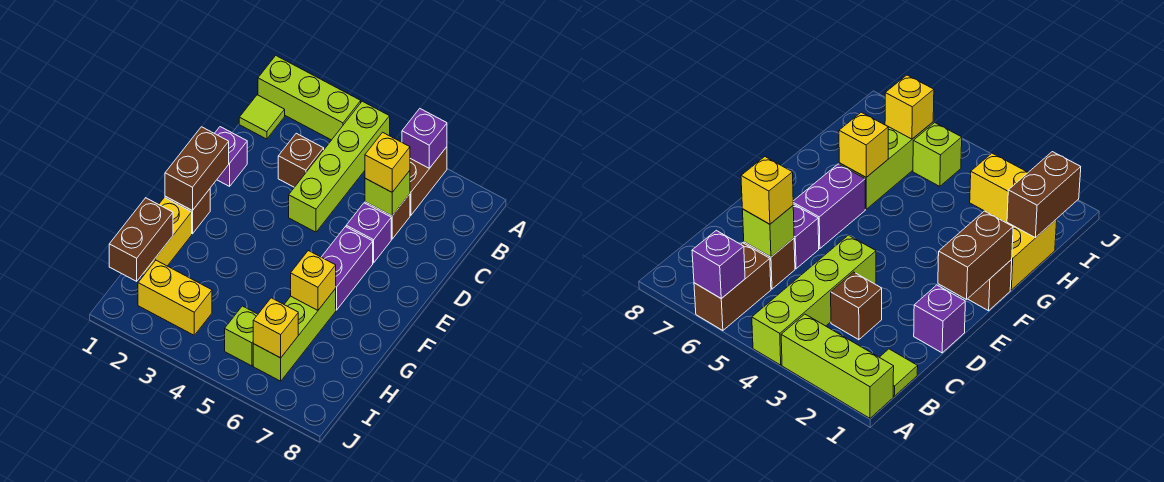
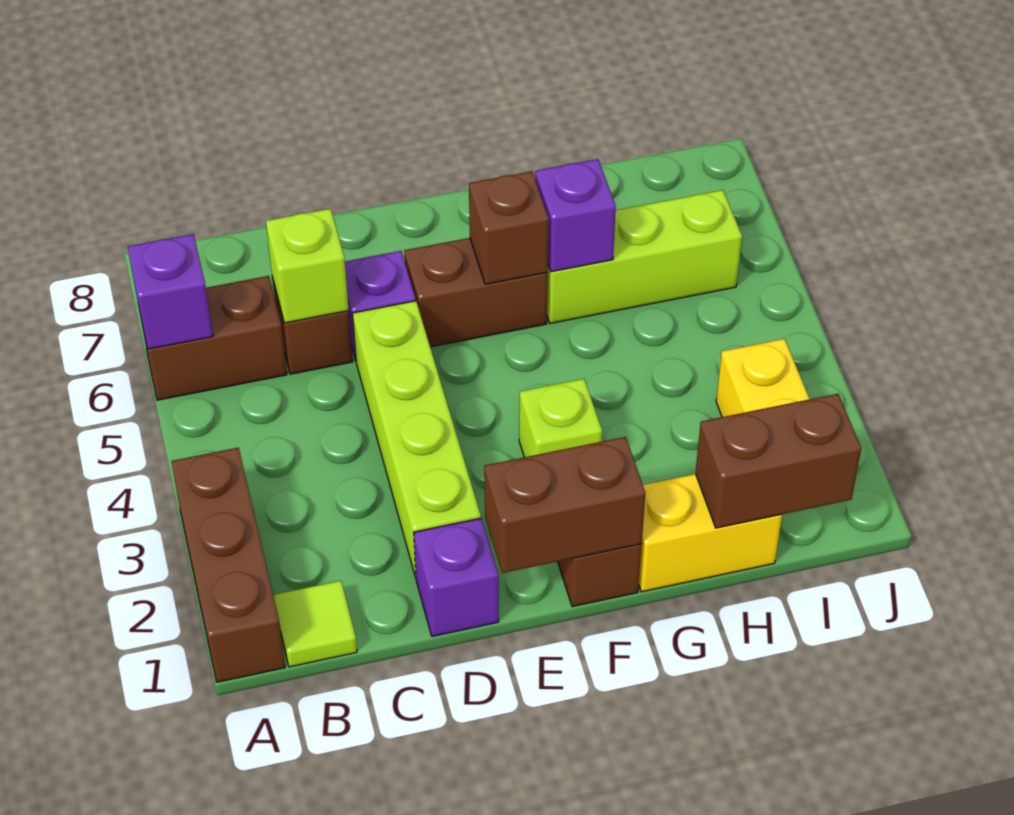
lime 1x3 brick [258,56,361,140] -> brown 1x3 brick [171,448,285,682]
lime 1x4 brick [289,101,390,232] -> lime 1x4 brick turned to [353,301,481,577]
brown 1x1 brick [278,133,324,187] -> brown 1x1 brick moved to [469,171,549,284]
yellow 1x1 brick [365,132,410,192] -> none
purple 1x2 brick [322,227,373,310] -> brown 1x2 brick [405,238,548,347]
yellow 1x1 brick [291,251,336,310] -> purple 1x1 brick [535,159,616,272]
lime 1x1 brick [225,306,258,366] -> lime 1x1 brick moved to [519,379,602,457]
yellow 1x1 brick [253,298,298,358] -> none

